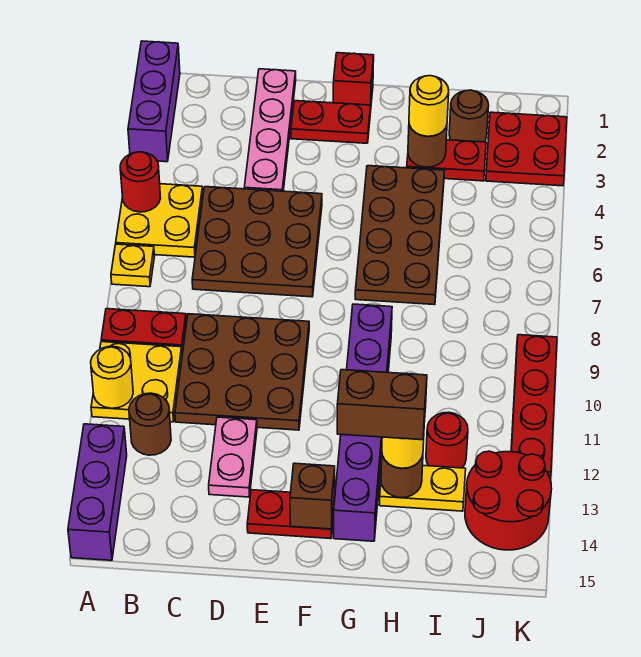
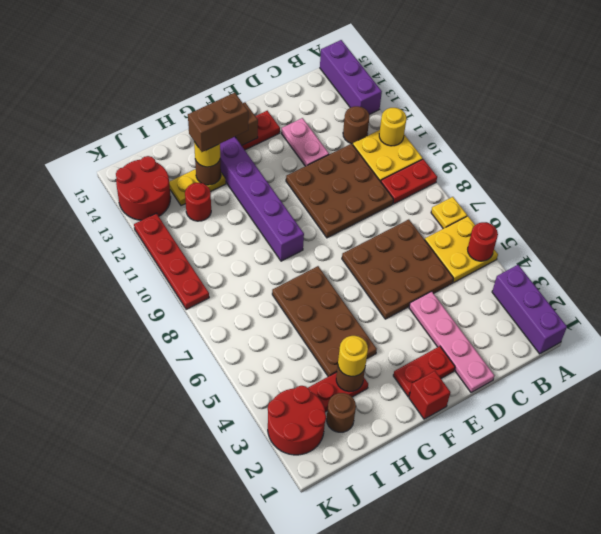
red 2x2 plate [486,112,567,186] -> red 2x2 round brick [268,386,326,455]

